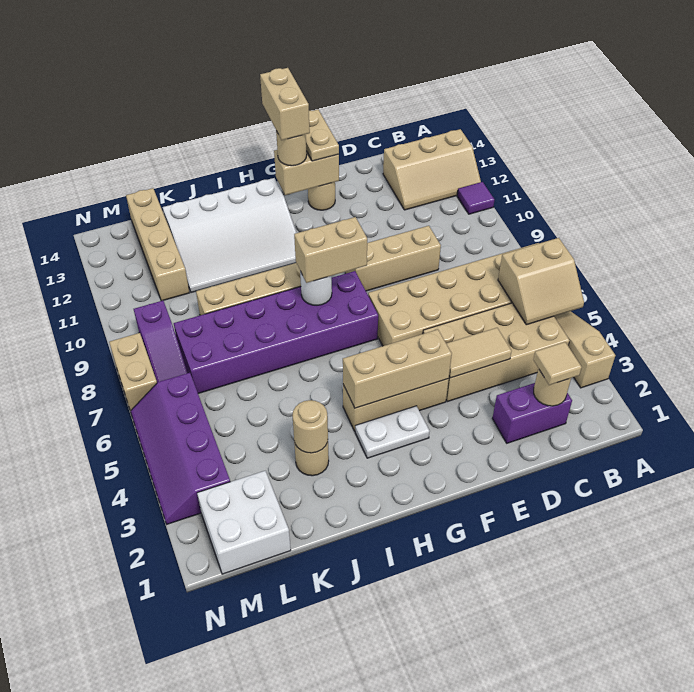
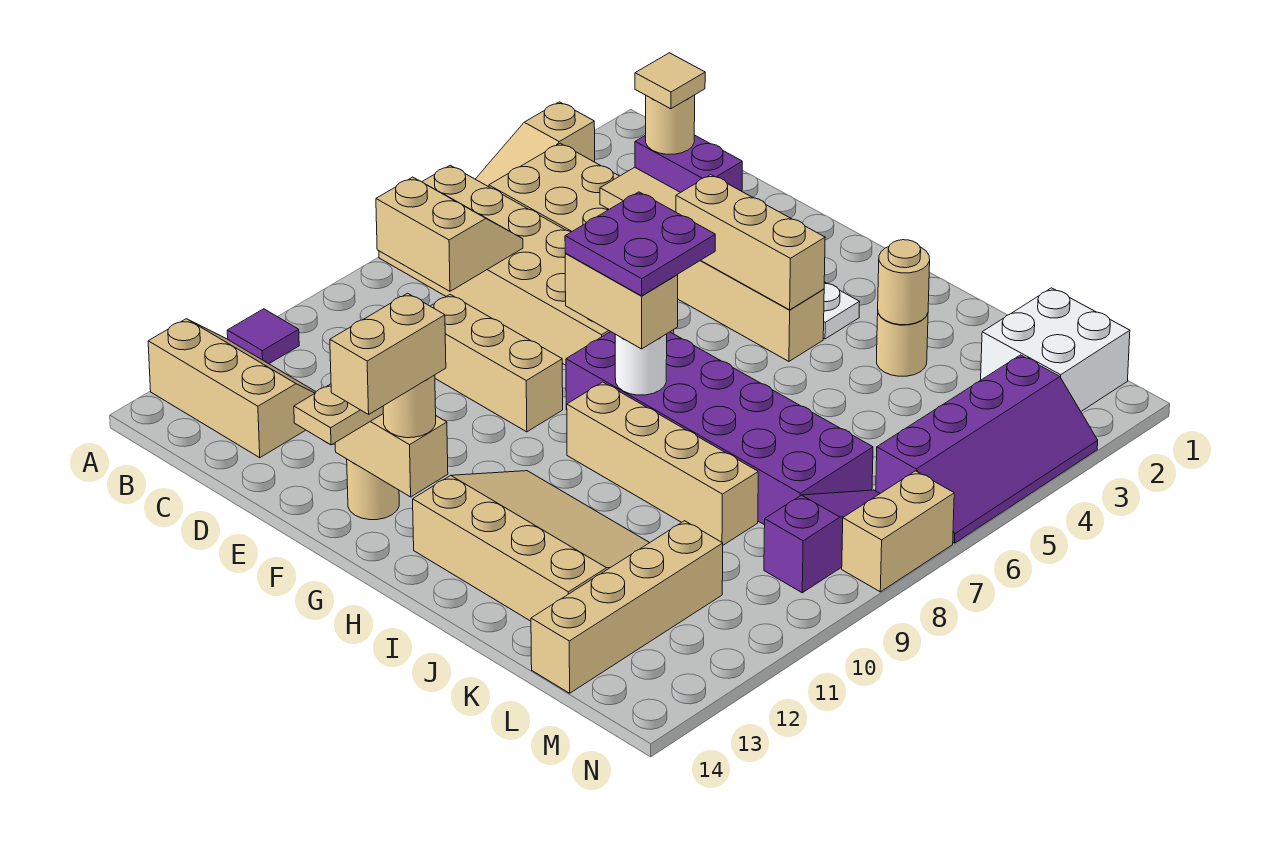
tan 2x2 slope [498,238,584,325] -> tan 2x2 slope moved to [376,177,523,291]
none -> purple 2x2 plate [565,192,715,296]
white 3x4 slope [163,178,296,293] -> tan 3x4 slope [413,471,649,621]

